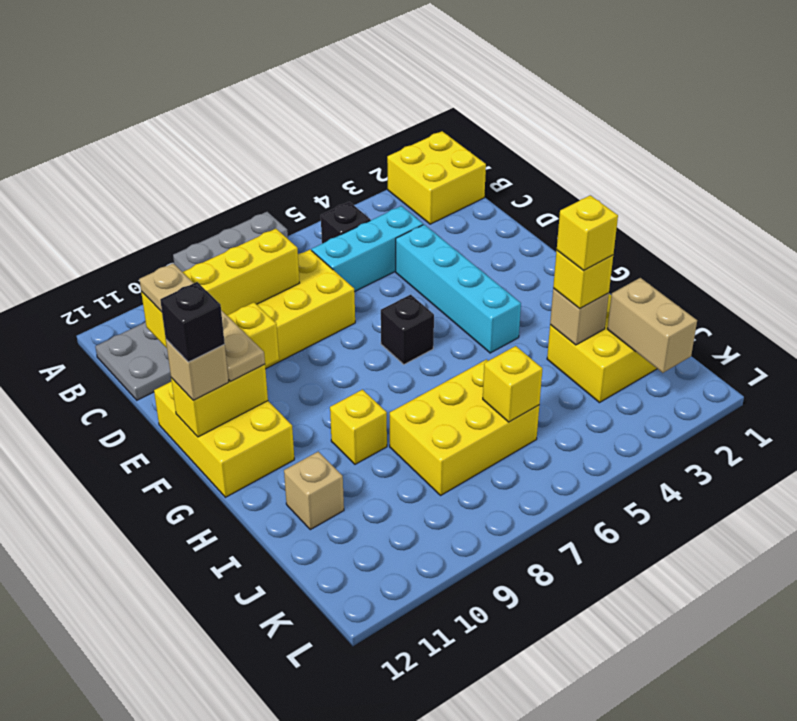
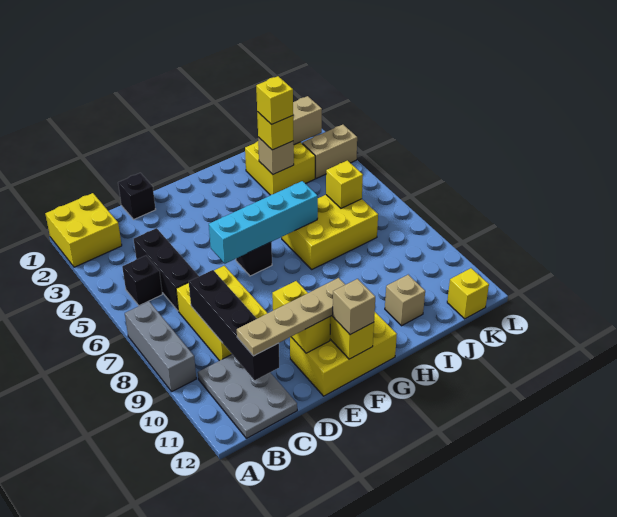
cyan 1x3 brick [312,206,423,292] -> black 1x3 brick [134,228,199,311]
yellow 1x4 brick [141,229,299,348] -> black 1x4 brick [189,270,279,380]
cyan 1x4 brick [396,225,521,353] -> cyan 1x4 brick moved to [209,181,318,264]
black 1x1 brick [160,282,225,362] -> black 1x1 brick moved to [118,173,156,219]
yellow 1x1 brick [330,389,387,464] -> yellow 1x1 brick moved to [447,268,489,319]
yellow 2x3 brick [390,359,539,495] -> yellow 2x3 brick turned to [282,195,378,269]
none -> tan 1x2 brick [302,125,357,178]

